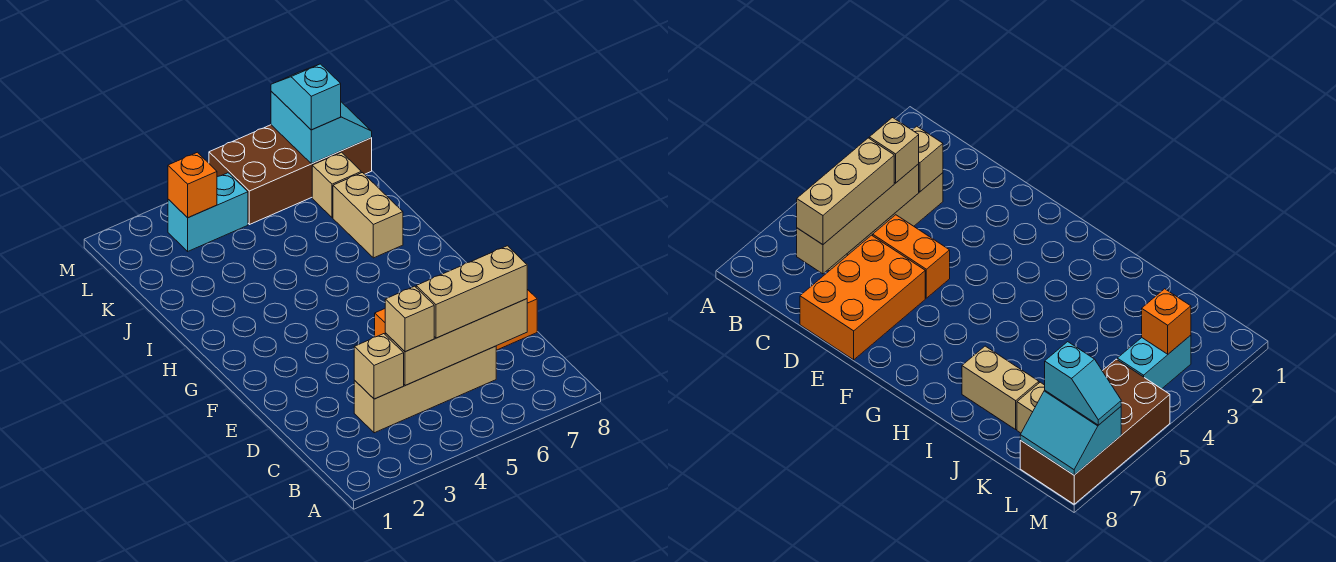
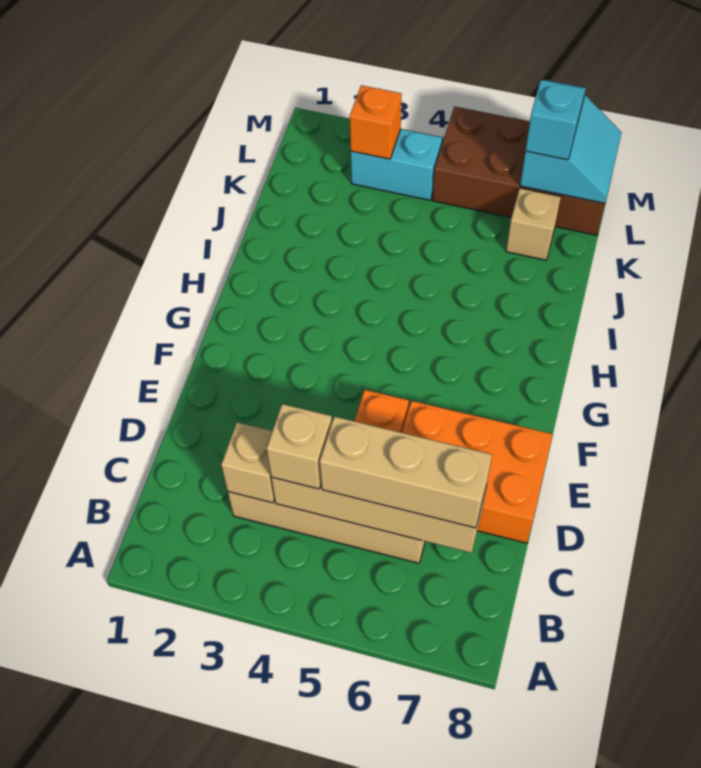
tan 1x2 brick [333,173,403,258] -> none

